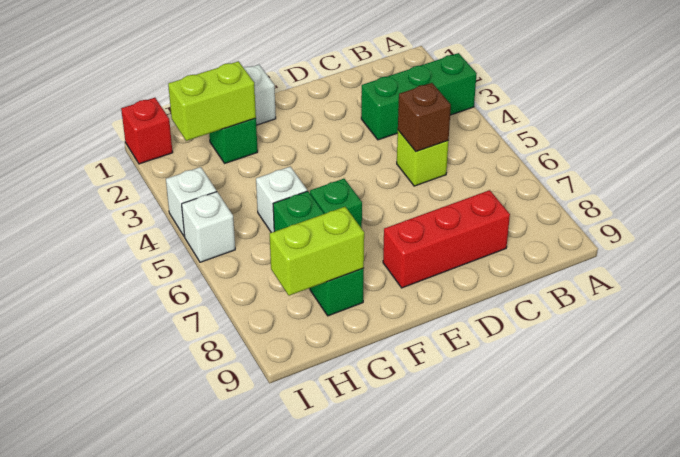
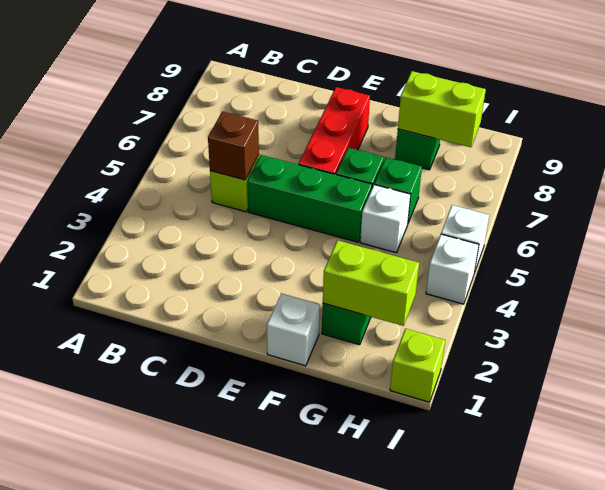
green 1x3 brick [361,53,477,140] -> green 1x3 brick moved to [247,155,372,242]
red 1x3 brick [383,190,510,288] -> red 1x3 brick turned to [299,87,370,174]
red 1x1 brick [121,98,173,164] -> lime 1x1 brick [390,329,445,402]

